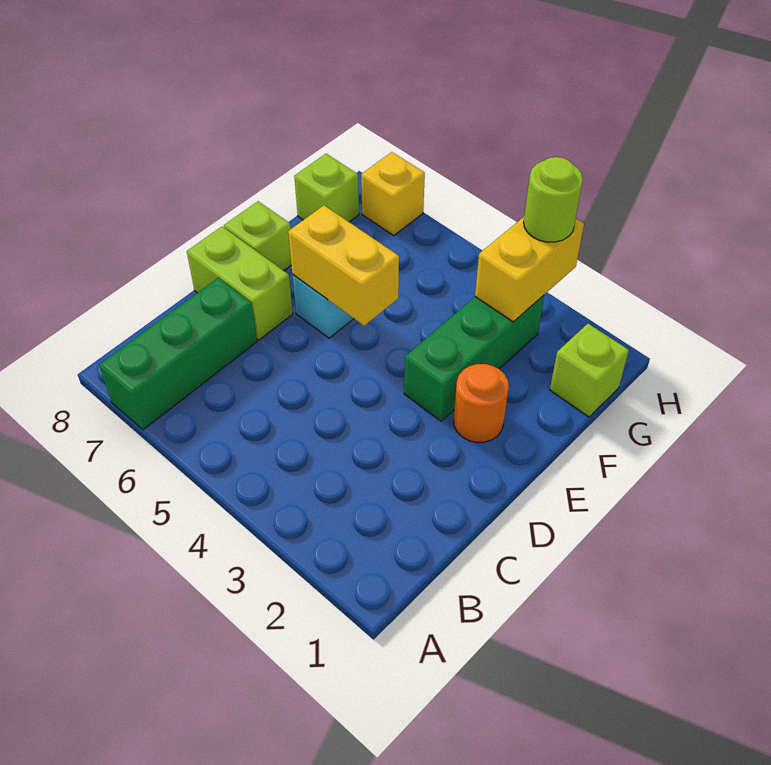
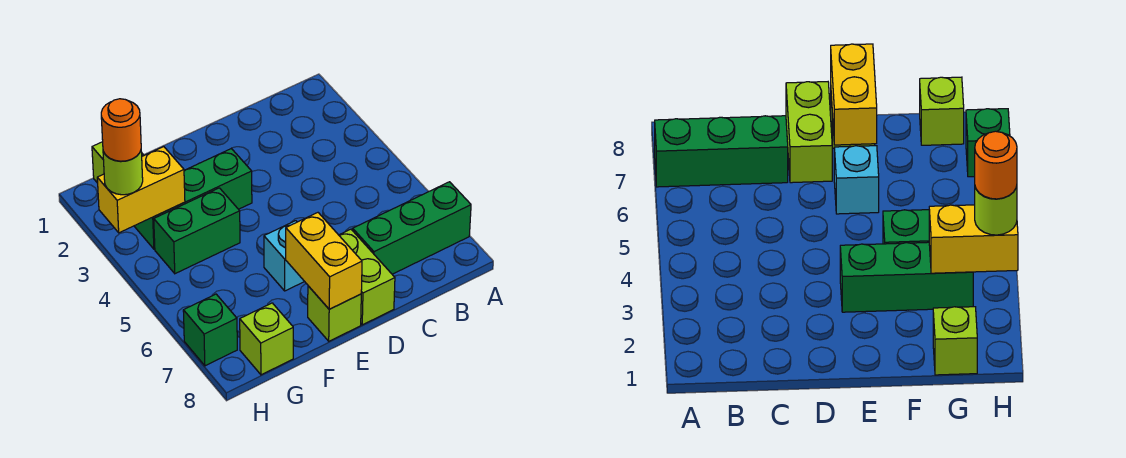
orange 1x1 round brick [454,364,509,442] -> orange 1x1 round brick moved to [101,99,141,161]
yellow 1x2 brick [288,205,399,326] -> yellow 1x2 brick moved to [286,213,362,309]
none -> green 1x2 brick [154,188,240,274]
yellow 1x1 brick [361,152,425,236] -> green 1x1 brick [183,294,237,366]

